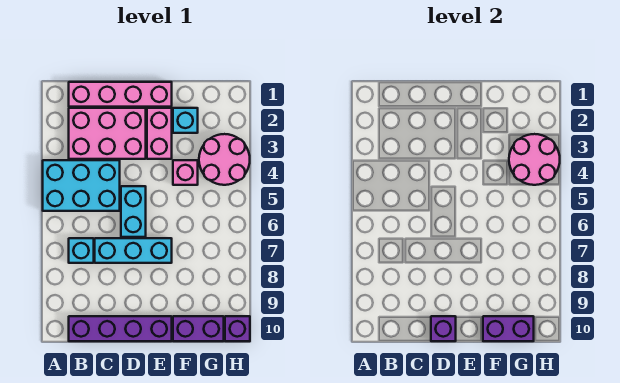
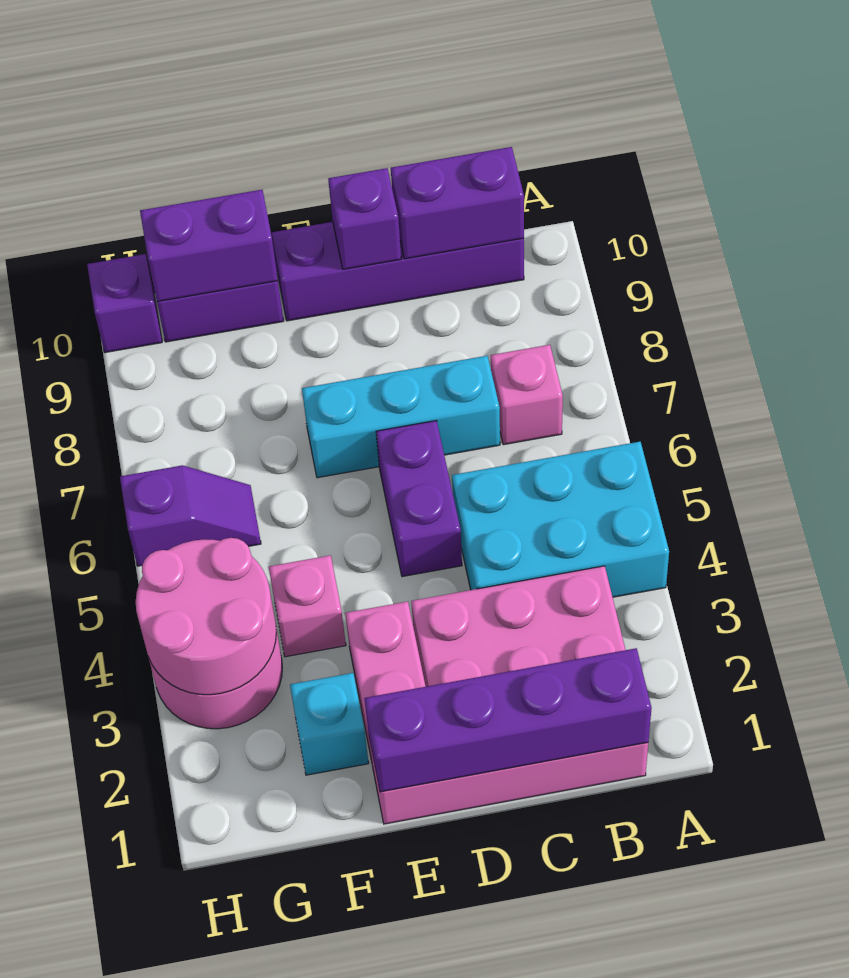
none -> purple 1x4 brick [364,648,652,792]
cyan 1x1 brick [69,238,94,263] -> pink 1x1 brick [491,345,563,445]
none -> purple 1x2 brick [391,147,524,259]
cyan 1x2 brick [121,186,146,237] -> purple 1x2 brick [376,421,462,577]
none -> purple 1x2 slope [120,465,261,566]

